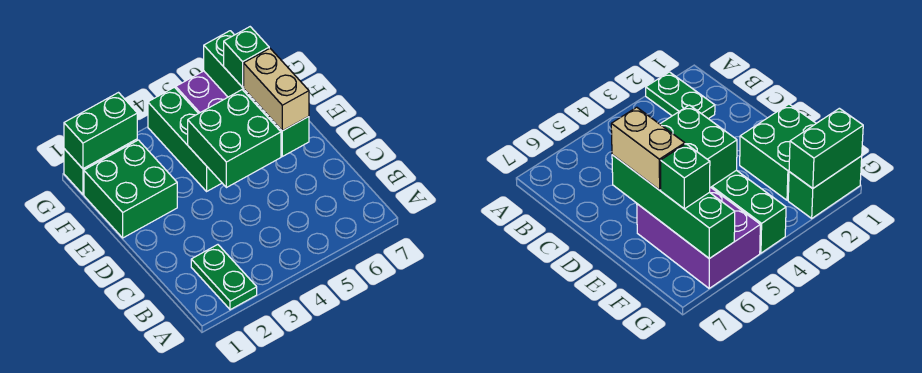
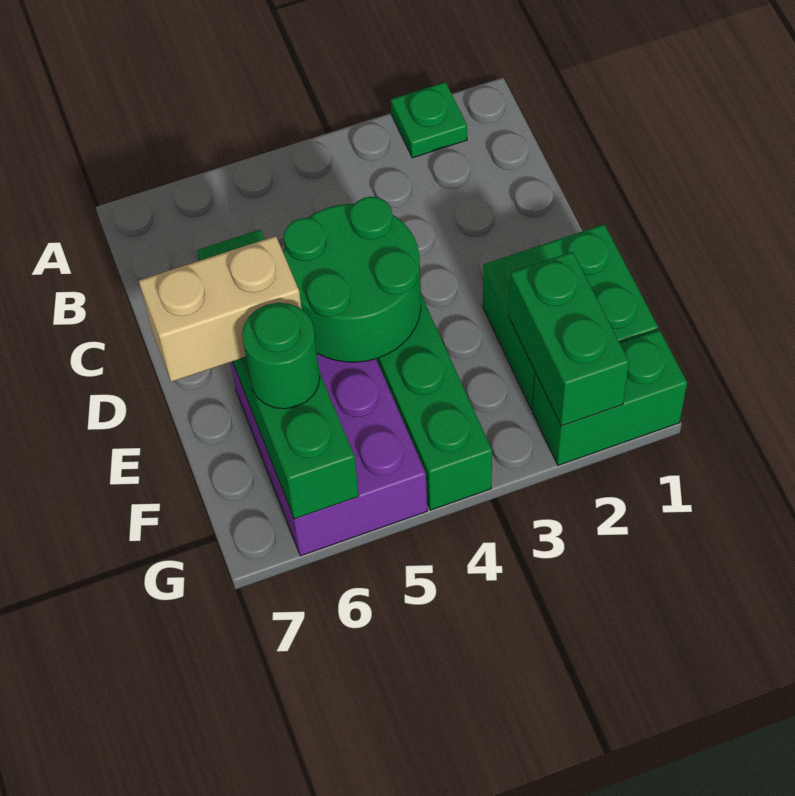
green 1x2 plate [191,245,257,310] -> green 1x1 plate [391,82,467,158]
green 2x2 brick [188,90,281,188] -> green 2x2 round brick [283,197,421,362]
tan 1x2 brick [244,48,309,131] -> tan 1x2 brick turned to [139,236,302,382]
green 1x1 brick [224,27,269,87] -> green 1x1 round brick [242,303,320,409]
green 1x2 brick [64,93,137,169] -> green 1x2 brick turned to [509,252,629,426]

